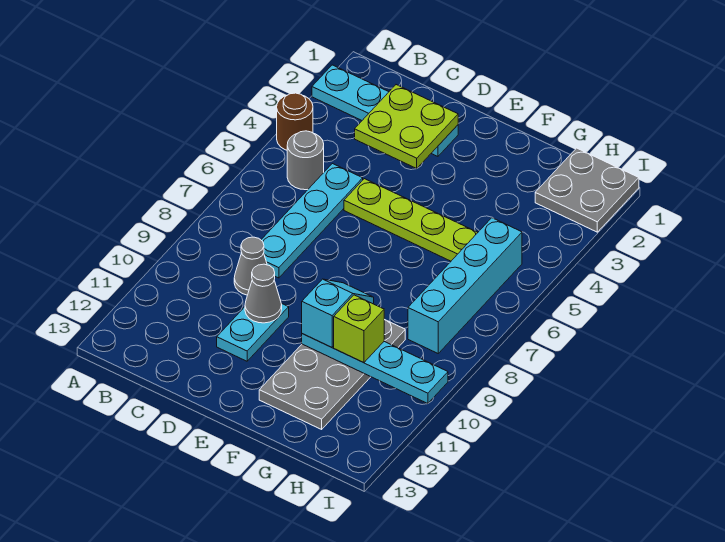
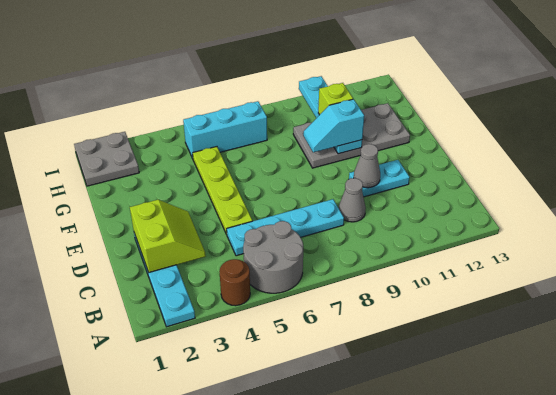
grey 1x1 round brick [287,131,324,190] -> grey 2x2 round brick [243,221,303,293]
lime 2x2 plate [355,85,458,169] -> lime 2x2 slope [130,200,206,272]
cyan 1x4 brick [408,218,522,353] -> cyan 1x3 brick [183,101,267,158]

